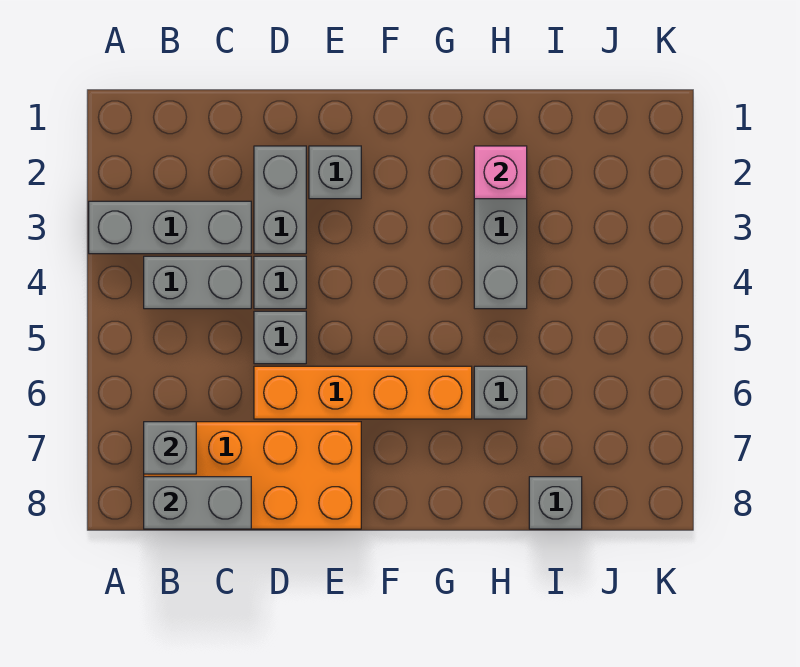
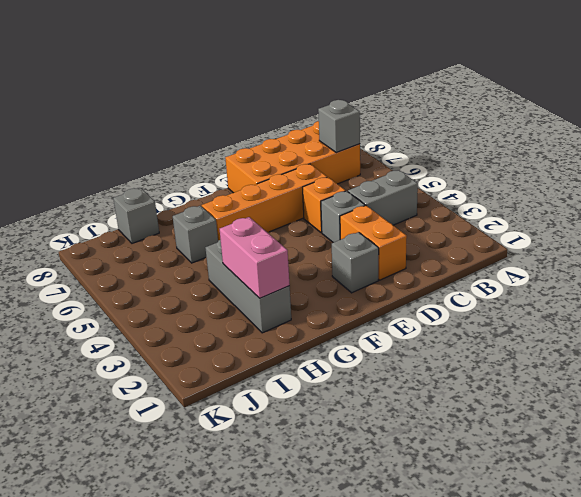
grey 1x3 brick [89,201,251,254] -> none
grey 1x2 brick [144,477,251,529] -> none
grey 1x2 brick [254,146,306,254] -> orange 1x2 brick [340,206,407,280]
grey 1x1 brick [254,311,306,364] -> orange 1x1 brick [303,177,346,233]
pink 1x1 brick [474,146,527,199] -> pink 1x2 brick [220,217,290,298]

